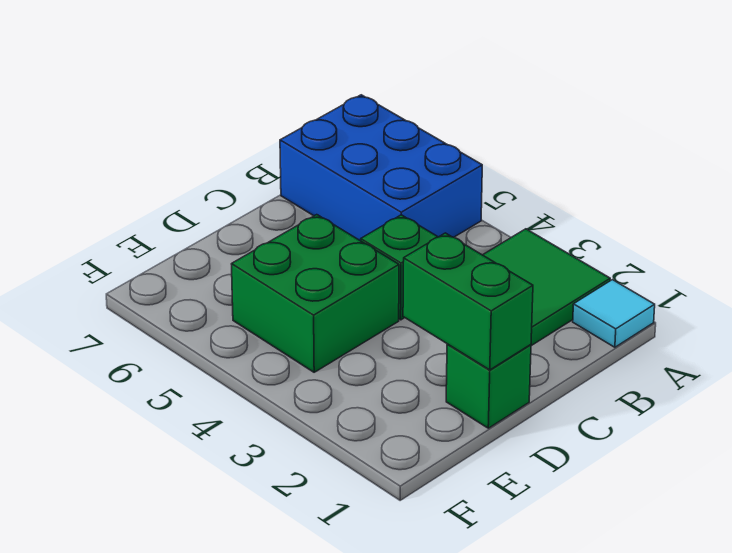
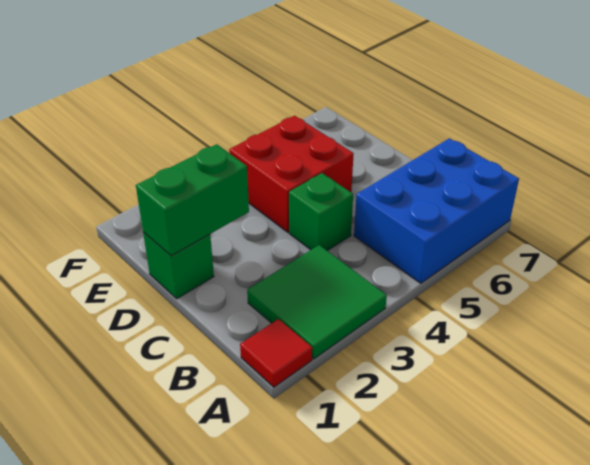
cyan 1x1 tile [573,280,655,347] -> red 1x1 tile [240,319,312,387]
green 2x2 brick [232,215,399,372] -> red 2x2 brick [229,116,354,232]

